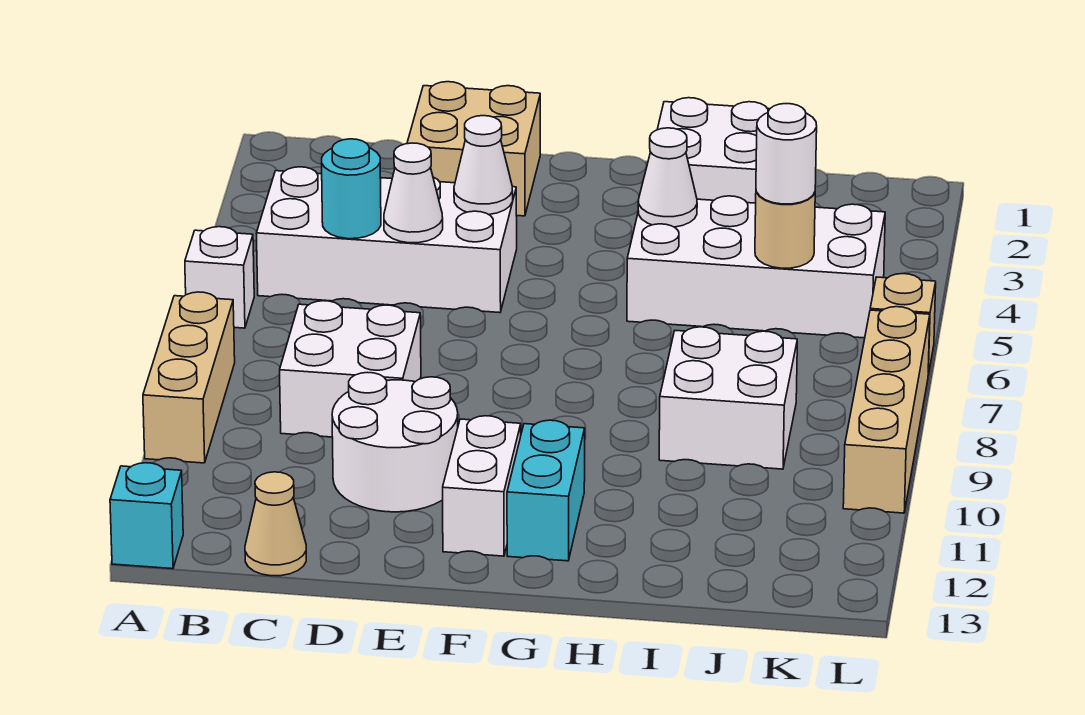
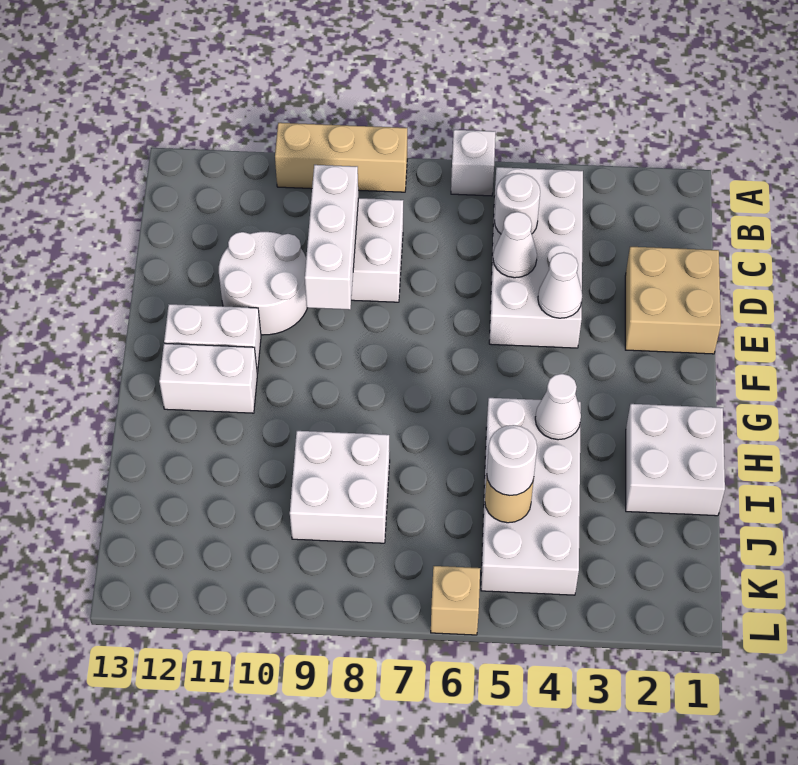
cyan 1x1 brick [110,463,183,569] -> none
cyan 1x1 round brick [322,139,381,239] -> white 1x1 round brick [494,173,540,234]
none -> white 1x3 brick [305,165,358,310]
tan 1x1 cone [245,472,306,576] -> none
cyan 1x2 brick [507,420,585,561] -> white 1x2 brick [159,343,257,413]
tan 1x4 brick [843,307,930,513] -> none

